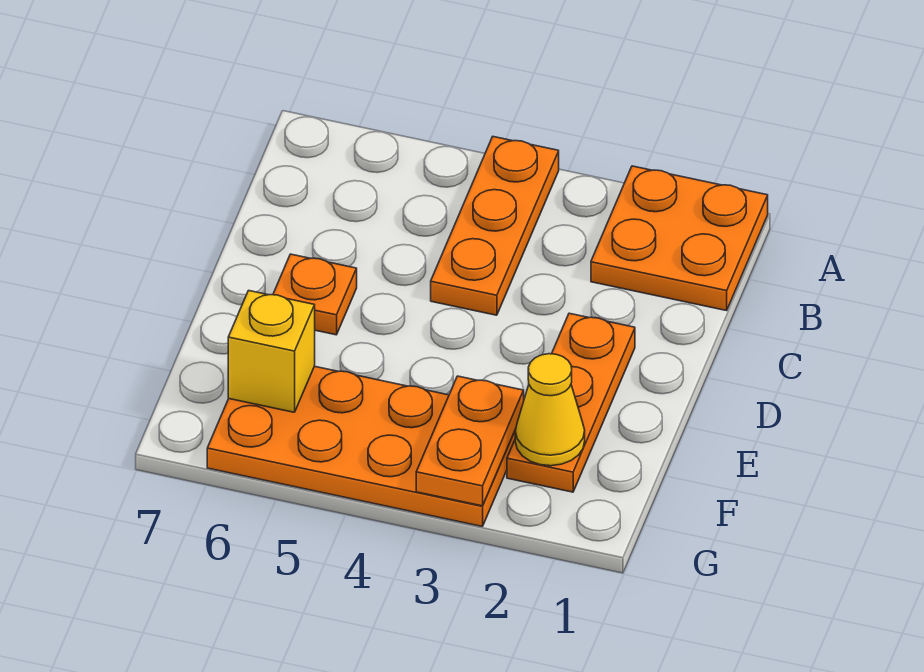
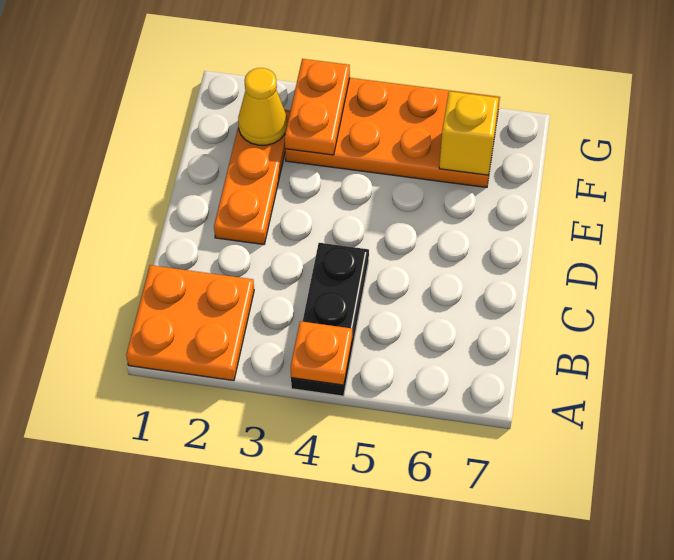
orange 1x3 plate [431,137,559,315] -> black 1x3 plate [291,243,369,396]
orange 1x1 plate [273,254,357,335] -> orange 1x1 plate moved to [291,321,352,385]

